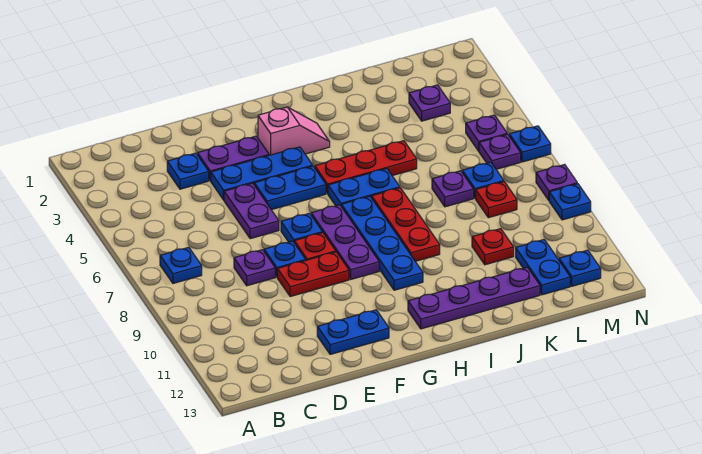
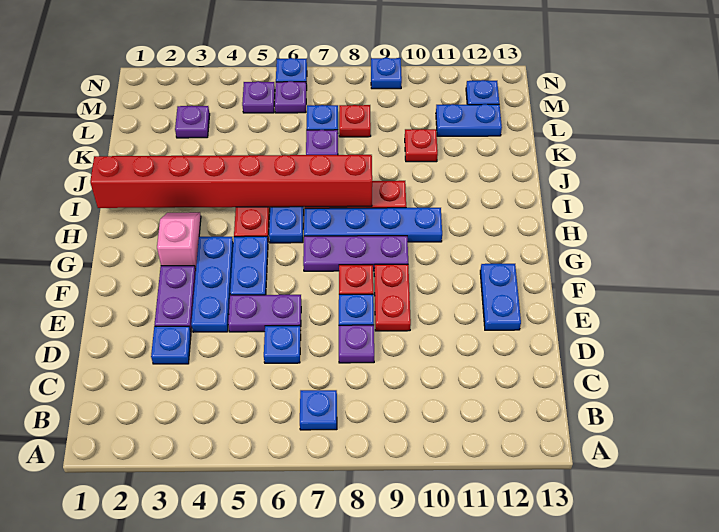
blue 1x1 plate [281,213,322,242] -> blue 1x1 plate moved to [264,325,301,363]
purple 1x4 plate [408,267,540,329] -> none
none -> red 1x8 brick [90,155,372,208]
purple 1x1 plate [536,164,577,200] -> none

